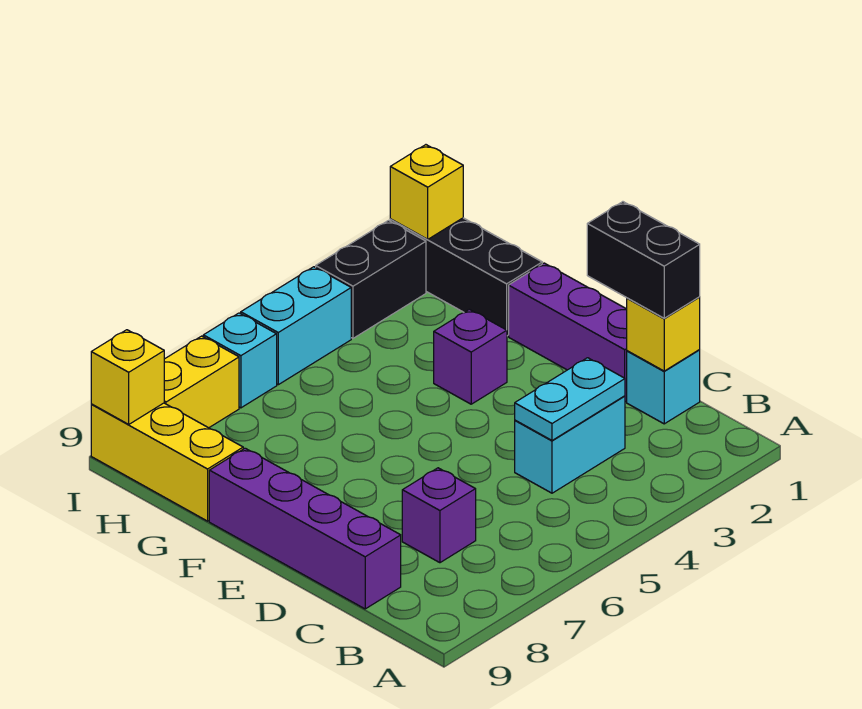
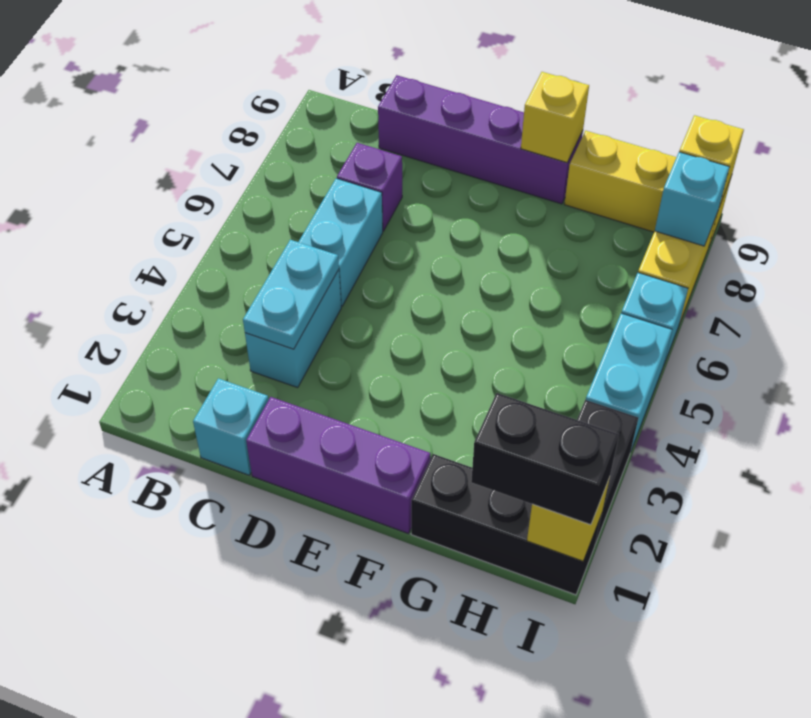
yellow 1x1 brick [627,297,700,371] -> yellow 1x1 brick moved to [521,72,589,163]
black 1x2 brick [587,202,700,318] -> black 1x2 brick moved to [471,393,619,525]
none -> cyan 1x2 brick [299,178,383,306]
purple 1x1 brick [434,309,507,404] -> none
none -> cyan 1x1 brick [655,152,729,246]

